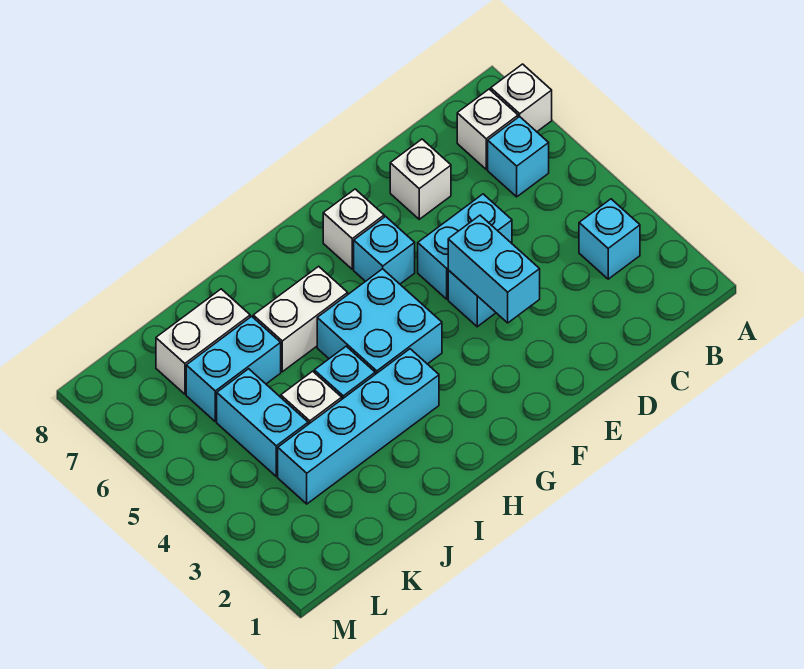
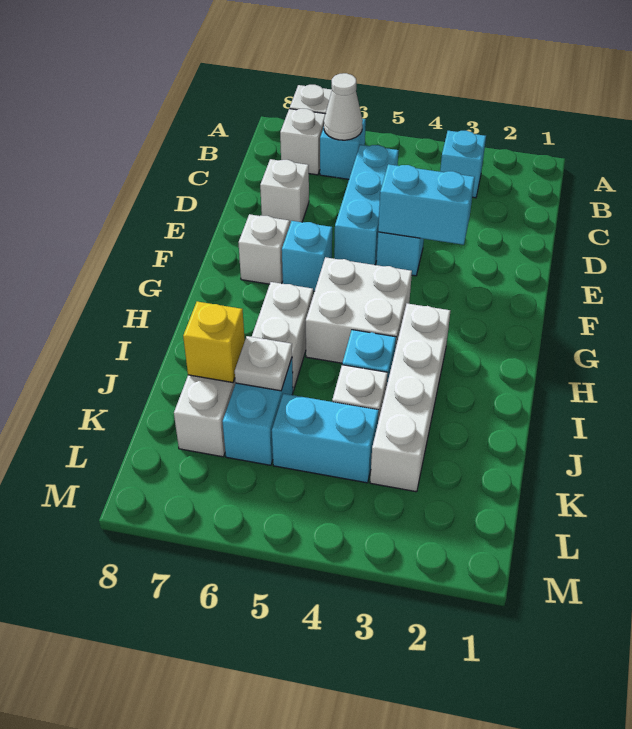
none -> white 1x1 cone [324,73,363,140]
cyan 1x2 brick [418,194,512,299] -> cyan 1x3 brick [334,145,399,265]
cyan 2x2 brick [317,269,442,374] -> white 2x2 brick [306,257,412,363]
cyan 1x4 brick [278,349,439,504] -> white 1x4 brick [370,303,450,492]
none -> white 1x1 plate [235,336,292,391]
none -> yellow 1x1 brick [183,302,245,383]

